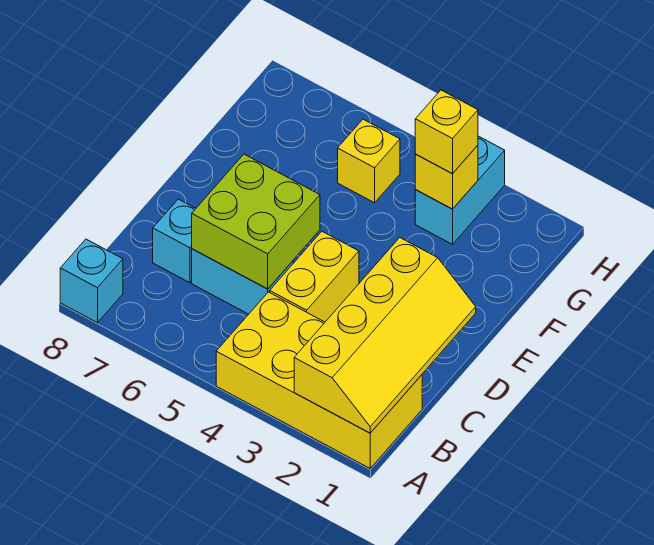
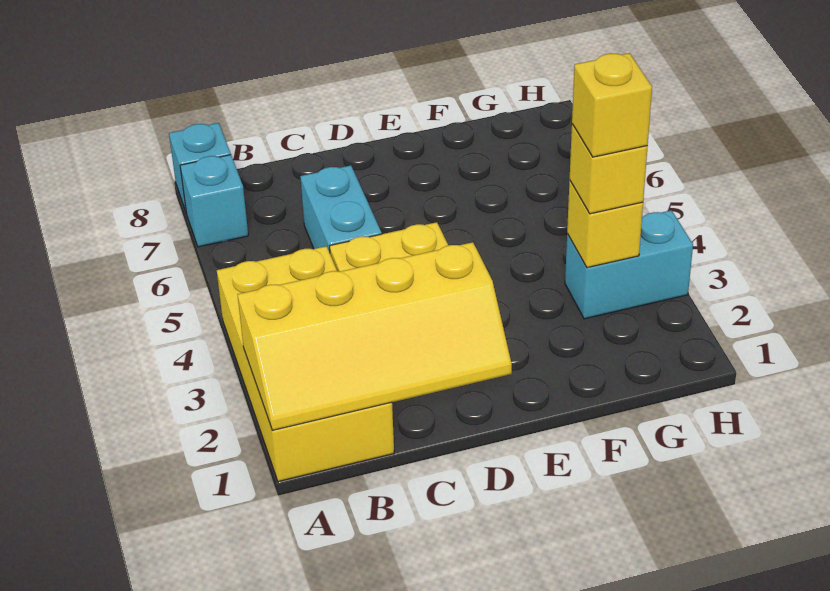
lime 2x2 brick [192,154,320,289] -> none
cyan 1x1 brick [153,199,196,283] -> cyan 1x1 brick moved to [180,155,248,247]
yellow 1x1 brick [338,119,400,203] -> yellow 1x1 brick moved to [572,53,652,157]

